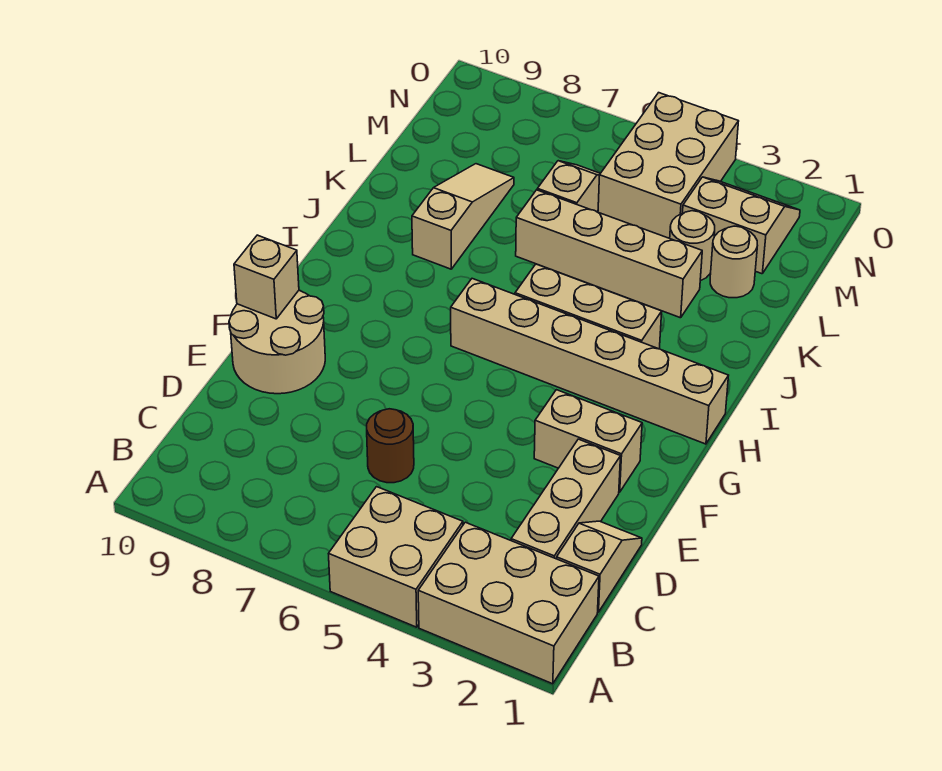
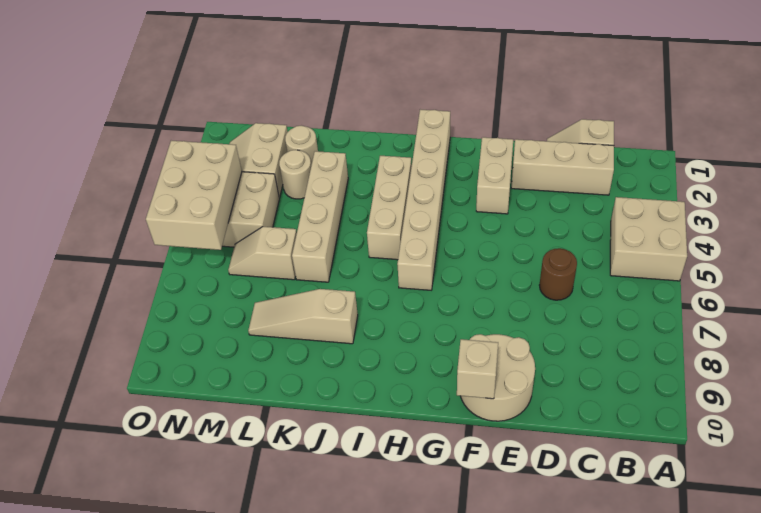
tan 2x3 brick [418,522,599,684] -> tan 2x3 brick moved to [146,141,242,250]

